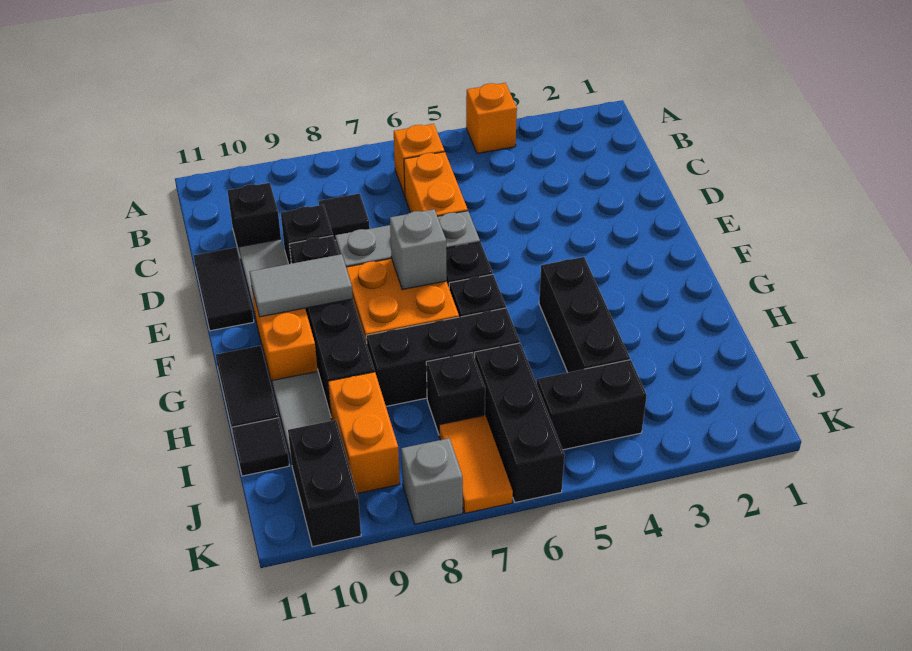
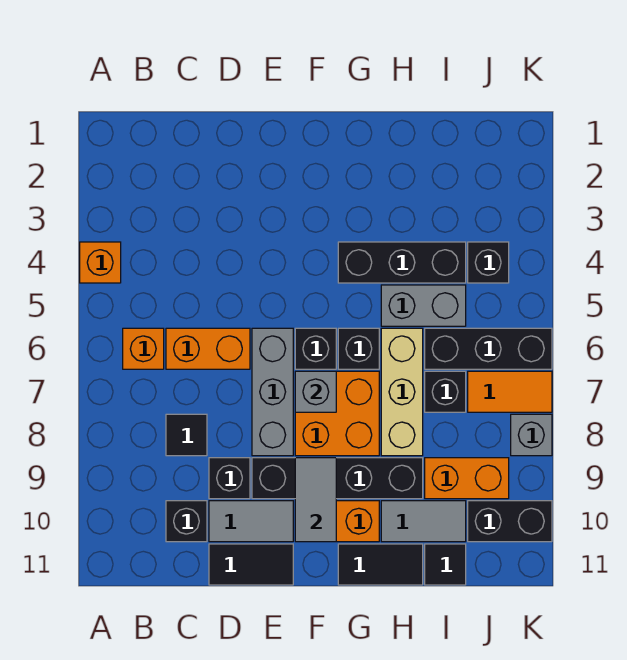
none -> grey 1x2 brick [381,285,466,326]
black 1x3 brick [366,308,520,406] -> tan 1x3 brick [381,328,423,456]
black 1x2 brick [537,360,647,450] -> black 1x1 brick [468,242,509,283]

